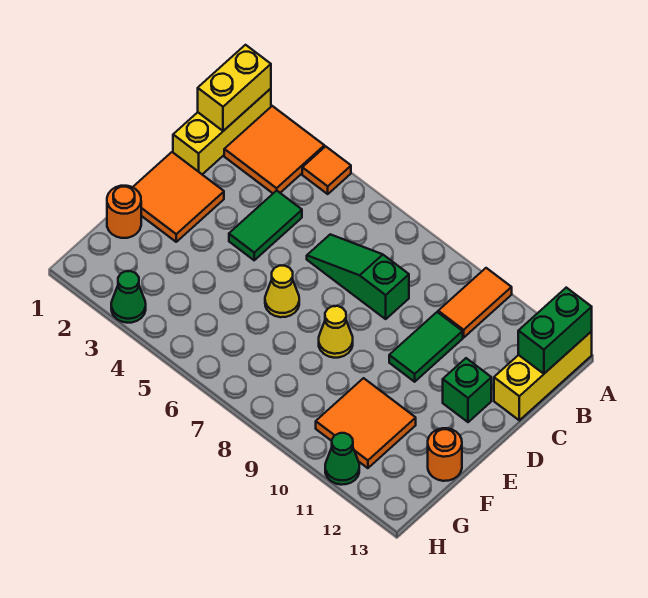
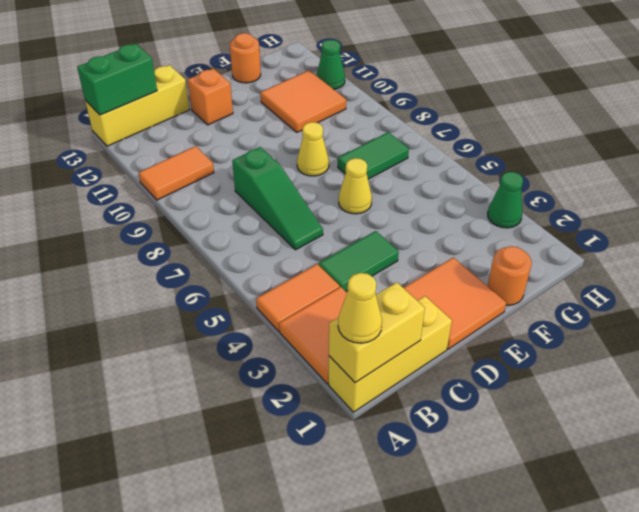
none -> yellow 1x1 cone [338,273,382,343]
orange 1x1 tile [302,146,351,194] -> orange 1x2 tile [256,264,340,331]
green 1x2 tile [389,312,463,382] -> green 1x2 tile moved to [338,132,409,179]
green 1x1 brick [443,358,491,422] -> orange 1x1 brick [188,69,233,125]

